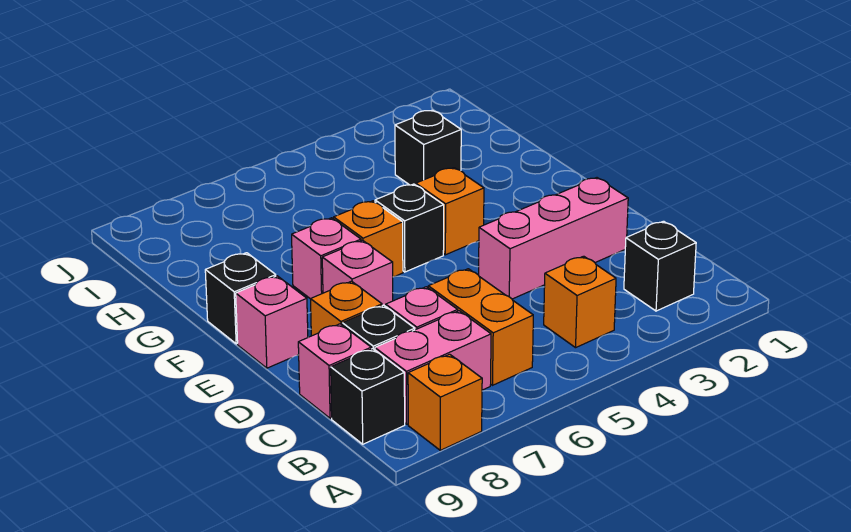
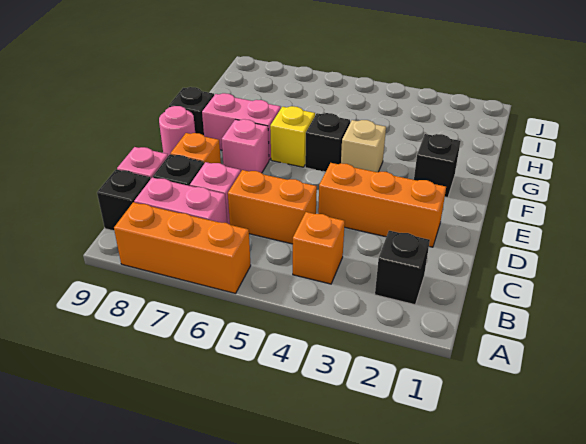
orange 1x1 brick [408,354,482,450] -> orange 1x3 brick [114,202,251,293]
orange 1x2 brick [428,269,533,385] -> orange 1x2 brick turned to [228,170,317,244]
pink 1x3 brick [479,178,628,299] -> orange 1x3 brick [318,163,446,247]
pink 1x1 brick [236,276,308,368] -> pink 1x1 round brick [159,106,195,156]
orange 1x1 brick [416,168,484,255] -> tan 1x1 brick [341,120,386,172]
orange 1x1 brick [334,201,403,277] -> yellow 1x1 brick [270,106,315,167]
pink 1x1 brick [292,218,361,299] -> pink 1x2 brick [202,93,281,160]
black 1x1 brick [395,110,461,185] -> black 1x1 brick moved to [414,134,460,198]

